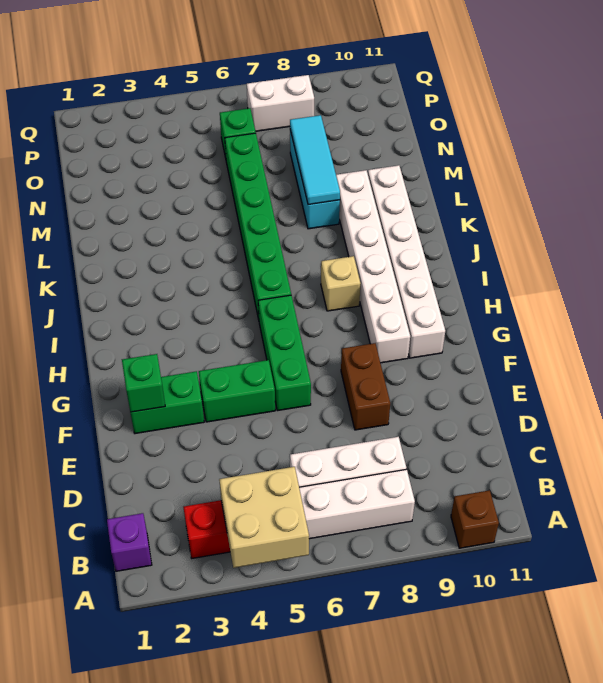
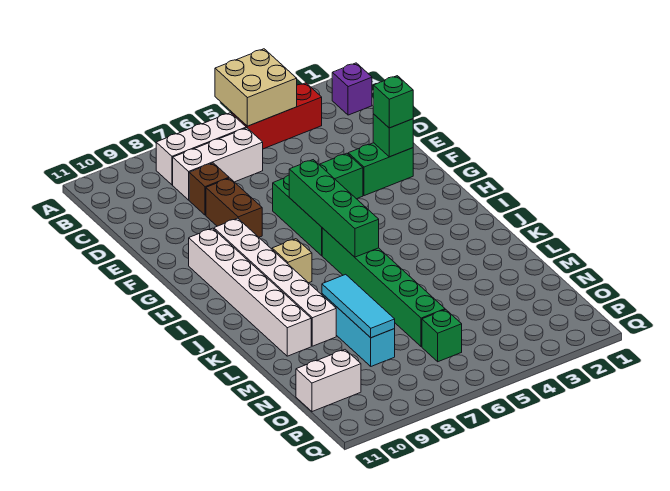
brown 1x1 brick [451,490,499,548] -> brown 1x1 brick moved to [189,163,229,215]
none -> green 1x1 brick [373,76,413,128]
none -> green 1x4 brick [289,160,379,257]
white 1x2 brick [247,75,314,131] -> white 1x2 brick moved to [296,350,361,412]

